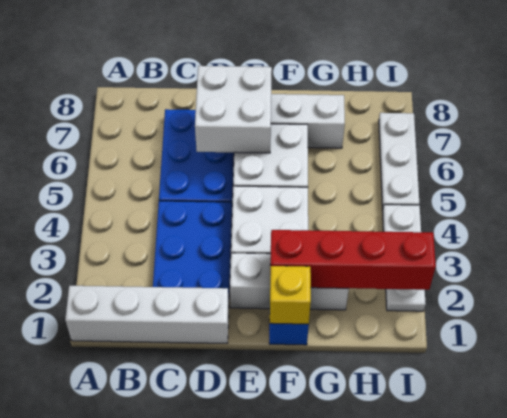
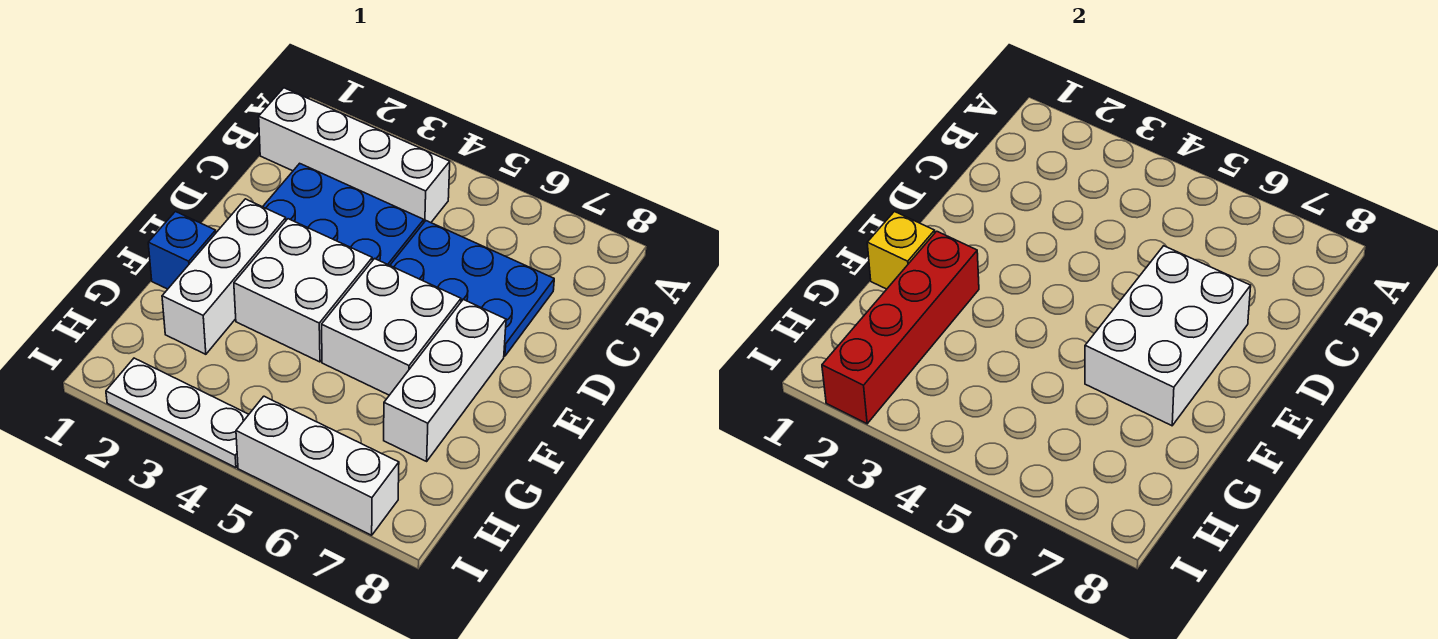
white 1x4 brick [65,286,229,343] -> white 1x4 brick turned to [259,88,450,223]
white 2x2 brick [195,66,272,153] -> white 2x3 brick [1085,246,1251,426]
white 1x3 plate [379,113,419,210] -> white 1x3 brick [236,396,399,535]

